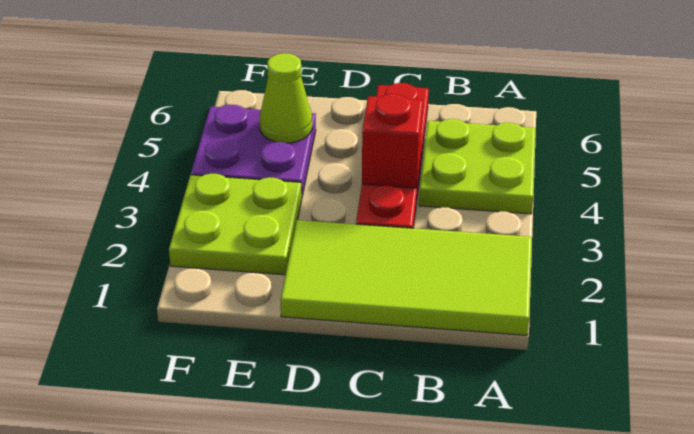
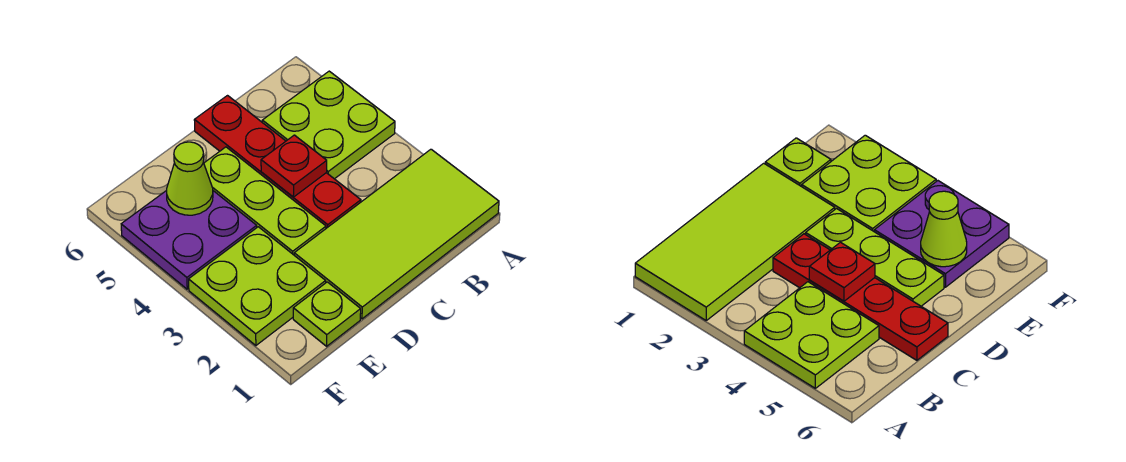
red 1x1 brick [362,94,423,188] -> red 1x1 plate [261,135,327,197]
none -> lime 1x3 plate [204,147,326,255]
none -> lime 1x1 plate [293,282,361,346]

